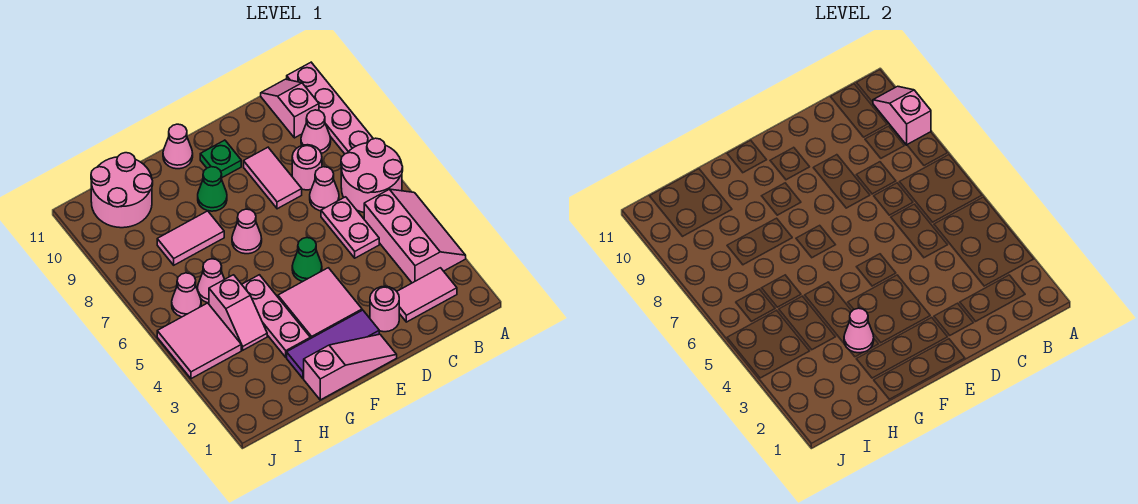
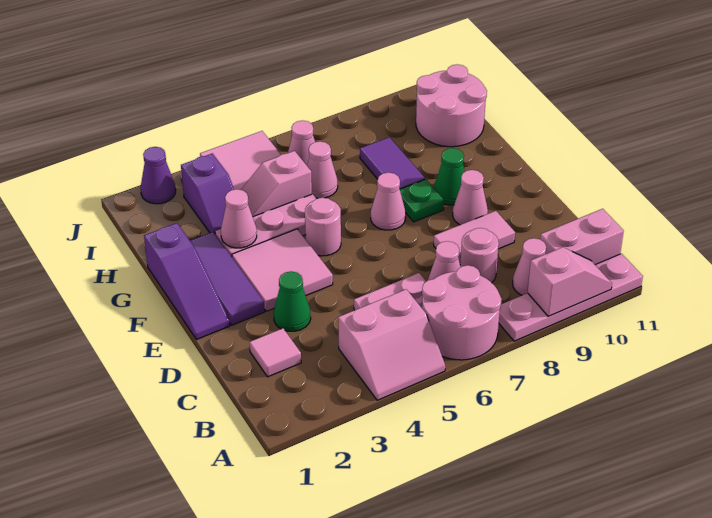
pink 2x3 slope [364,189,466,283] -> pink 2x2 slope [338,289,445,400]
pink 1x2 tile [397,268,457,322] -> pink 1x1 tile [250,328,301,377]
pink 1x2 slope [261,79,319,138] -> pink 1x2 brick [540,209,624,265]
pink 1x1 round brick [370,286,399,332] -> pink 1x1 round brick moved to [305,198,341,256]
pink 1x3 slope [304,334,397,400] -> purple 1x3 slope [144,223,230,340]
green 1x1 cone [292,238,322,282] -> green 1x1 cone moved to [274,271,311,331]
green 1x1 plate [200,140,241,177] -> green 1x1 plate moved to [400,179,444,222]
pink 1x1 cone [163,124,193,169] -> pink 1x1 cone moved to [453,170,488,225]
pink 1x2 tile [157,211,224,265] -> purple 1x2 tile [360,137,425,189]
none -> purple 1x2 slope [181,153,234,233]
none -> purple 1x1 cone [141,147,176,204]

